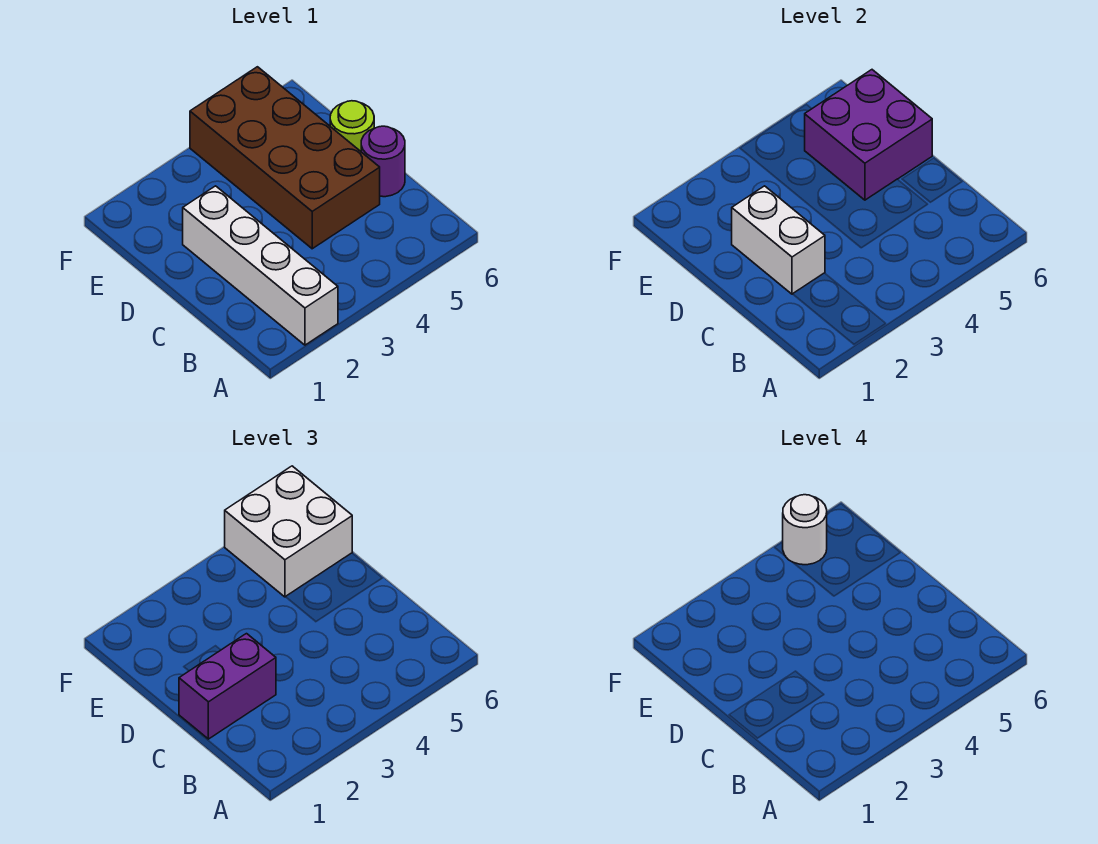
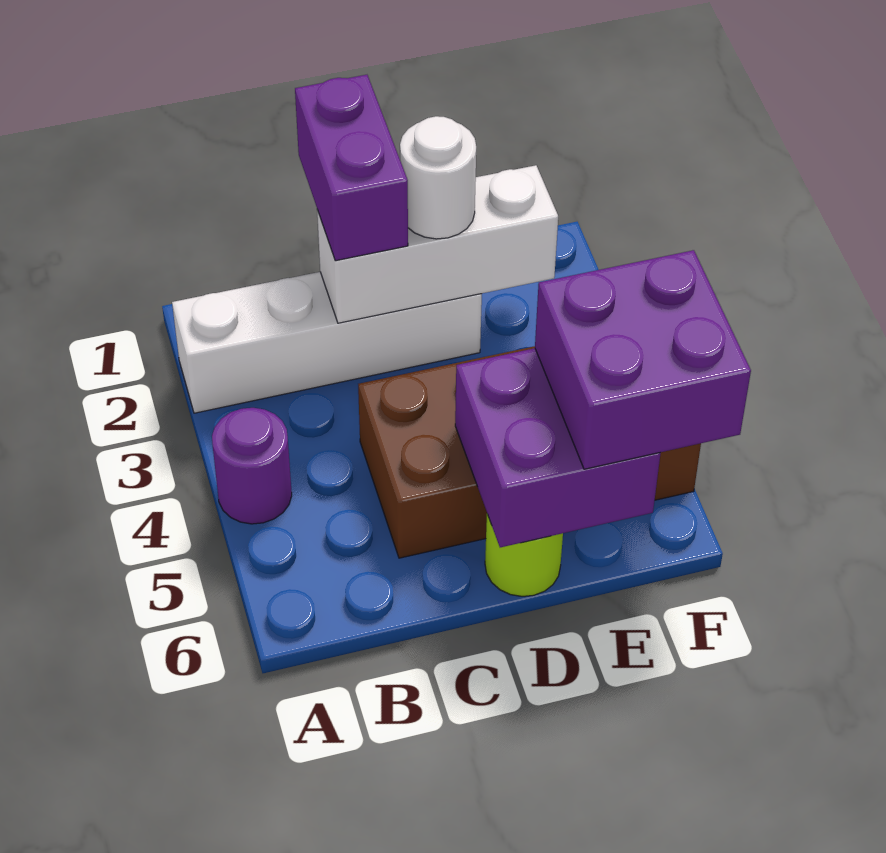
white 1x2 brick [732,186,825,294] -> white 1x3 brick [317,165,558,323]
purple 1x1 round brick [361,126,405,197] -> purple 1x1 round brick moved to [212,408,292,524]
white 2x2 brick [225,466,352,597] -> purple 2x2 brick [535,250,751,469]
white 1x1 round brick [783,495,827,565] -> white 1x1 round brick moved to [400,116,476,239]

